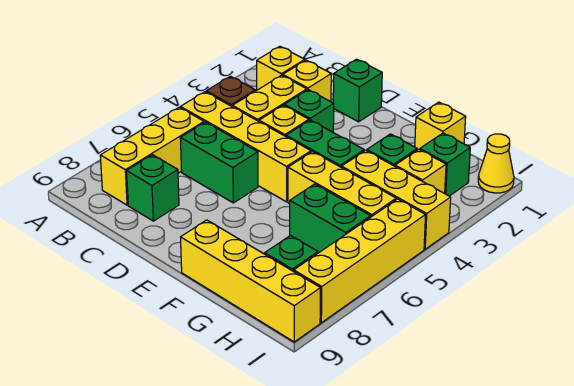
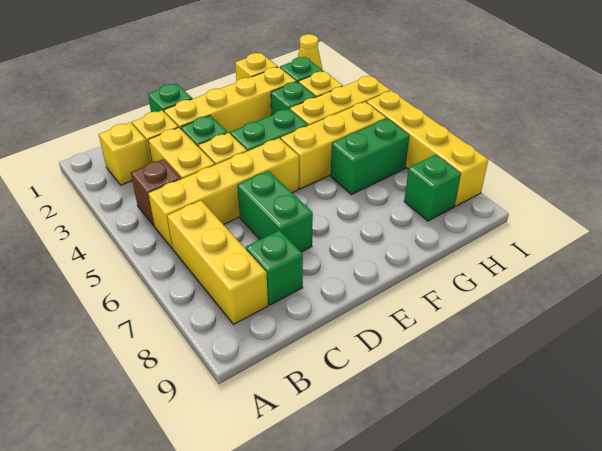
green 1x2 brick [180,122,258,203] -> green 1x2 brick turned to [237,171,313,252]
yellow 1x4 brick [181,220,320,342] -> yellow 1x4 brick moved to [164,67,296,133]

